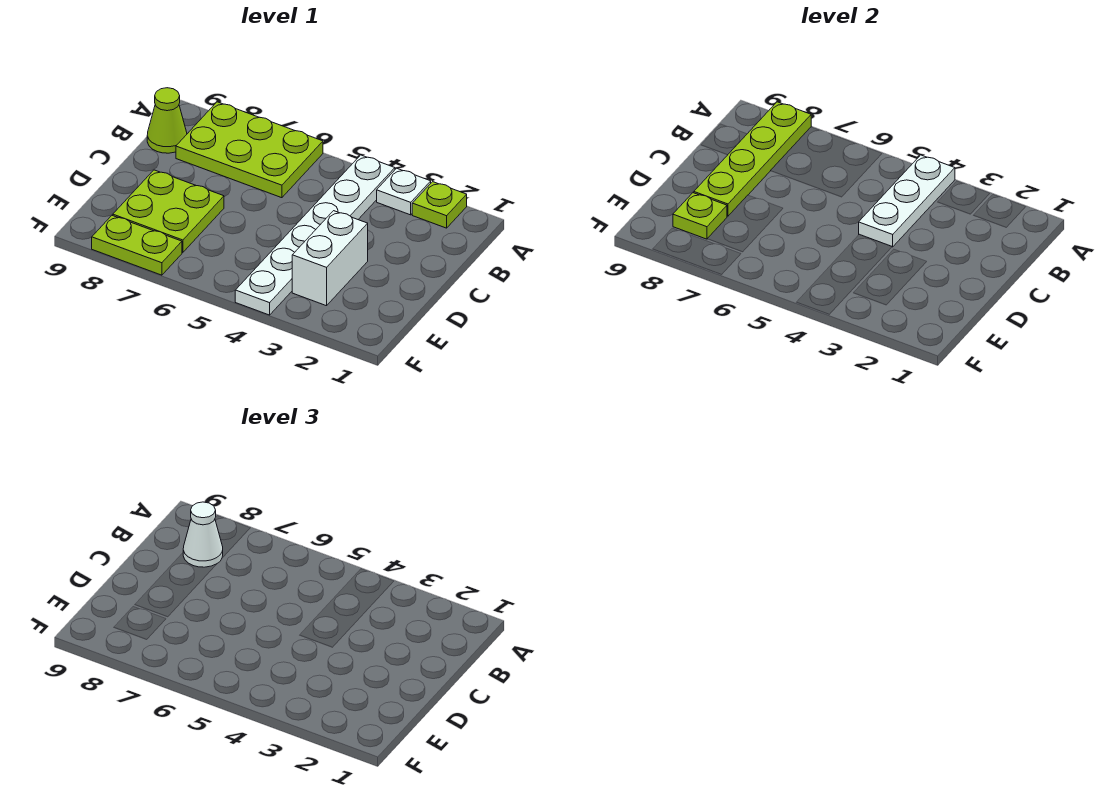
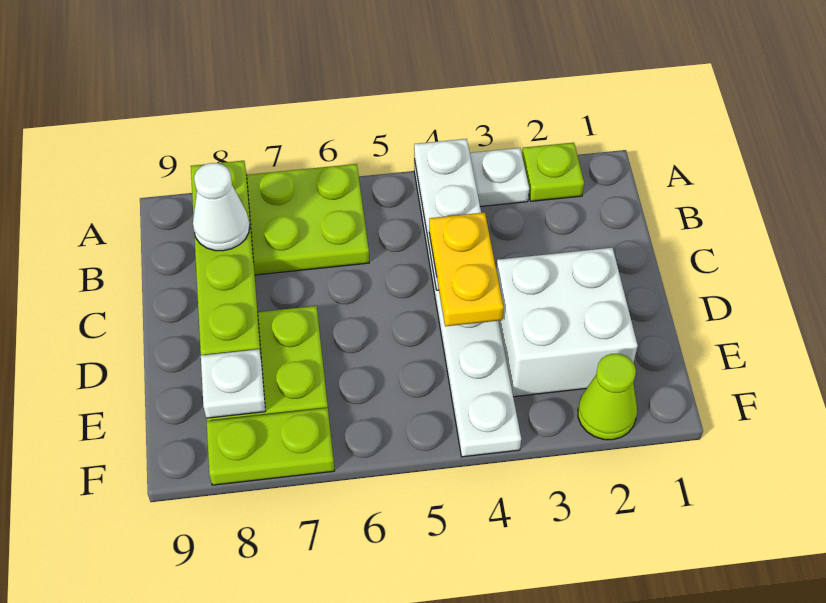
lime 1x1 cone [147,88,187,153] -> lime 1x1 cone moved to [578,354,637,440]
none -> yellow 1x2 plate [429,213,504,326]
white 1x2 brick [292,211,368,306] -> white 2x2 brick [496,248,638,397]
lime 1x1 plate [673,193,727,239] -> white 1x1 plate [201,349,265,418]

